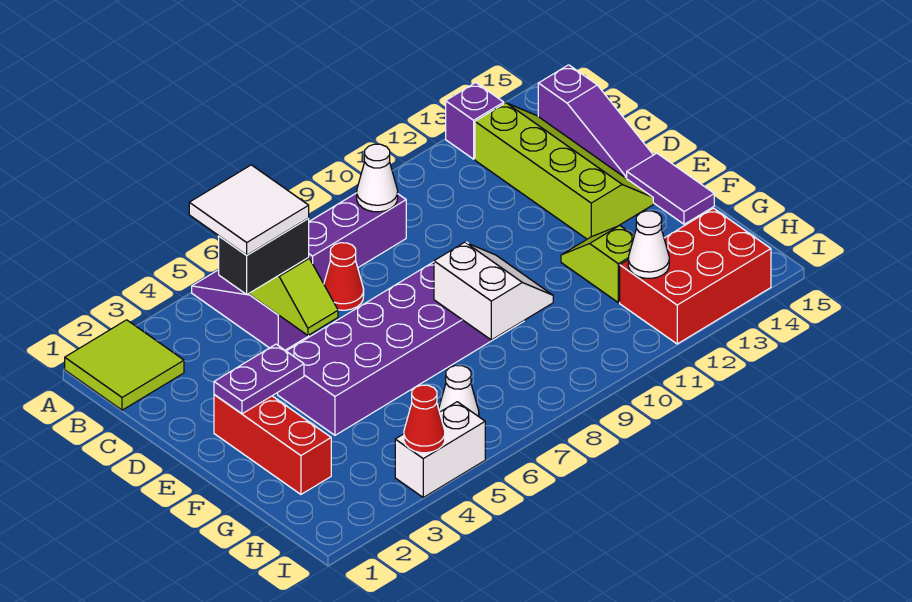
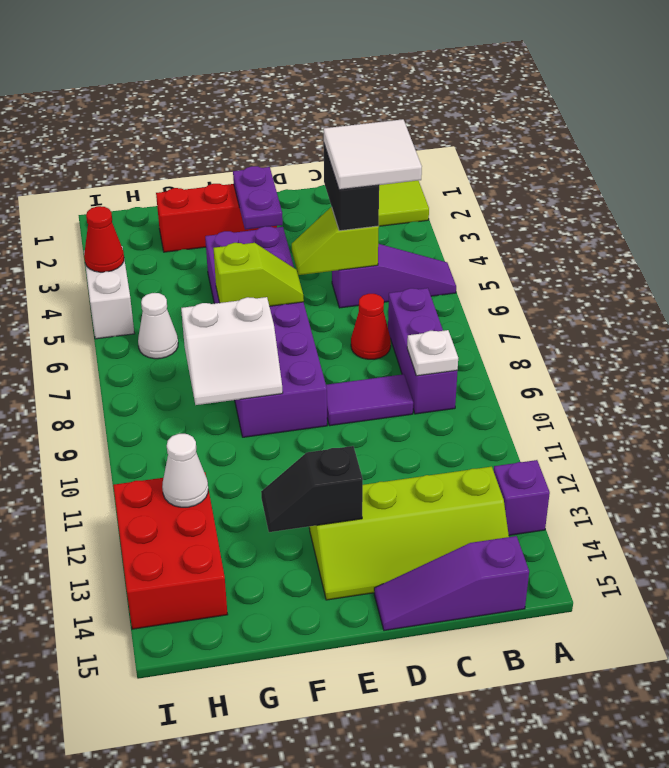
white 1x1 cone [357,144,398,212] -> white 1x1 plate [407,330,458,376]
none -> black 1x2 slope [261,446,363,532]
purple 1x2 tile [627,153,714,224] -> purple 1x2 tile moved to [326,374,413,426]
lime 1x2 slope [561,225,634,302] -> lime 1x2 slope moved to [213,243,304,306]

